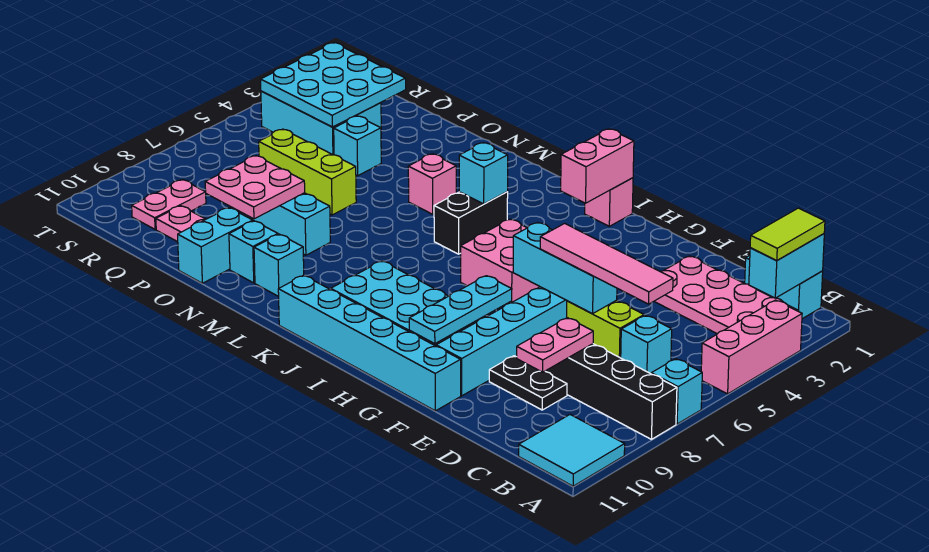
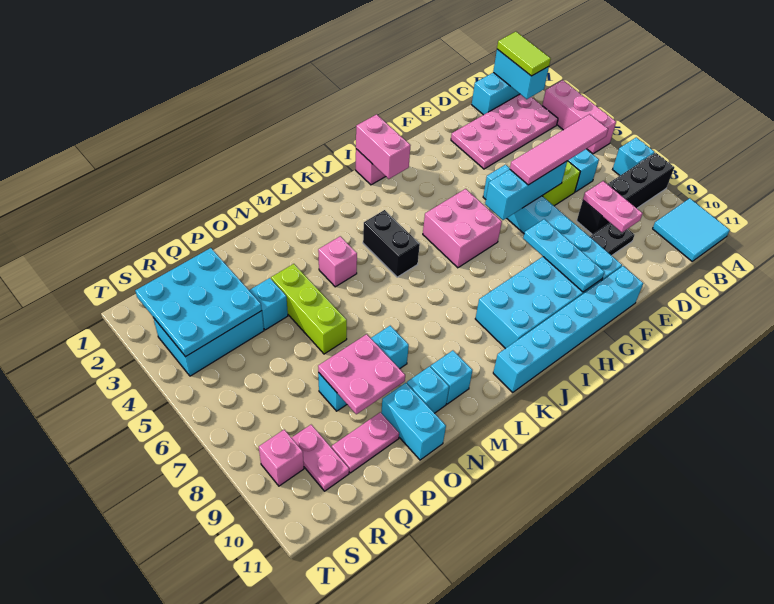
cyan 1x1 brick [459,143,508,204] -> none
lime 1x3 brick [259,129,356,215] -> lime 1x3 brick turned to [271,264,347,354]
none -> pink 1x1 brick [259,430,304,486]

